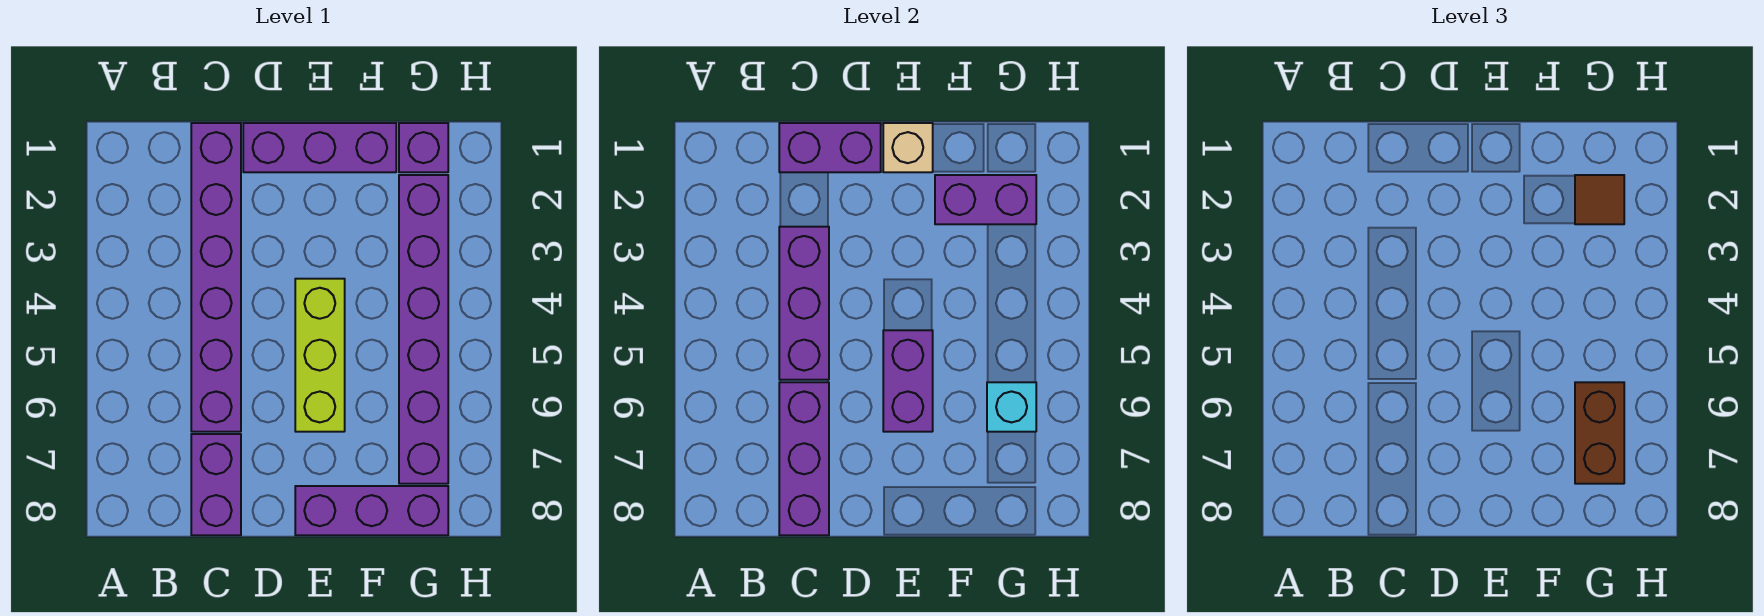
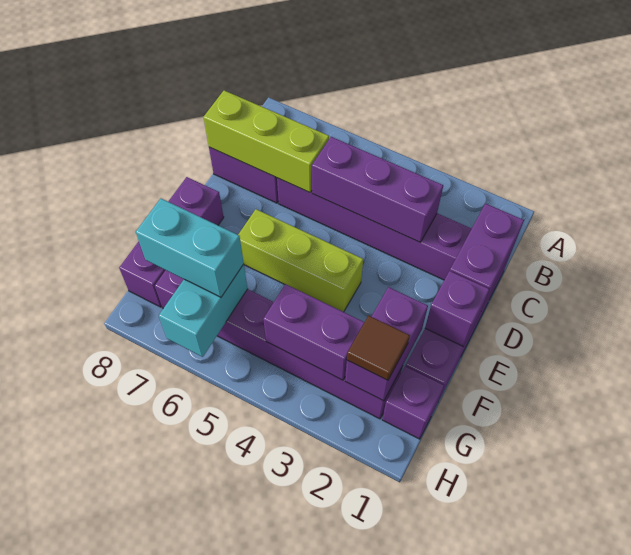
purple 1x3 brick [779,382,829,535] -> lime 1x3 brick [203,90,329,192]
tan 1x1 brick [883,123,933,172] -> purple 1x1 brick [425,271,489,346]
purple 1x2 brick [883,330,933,432] -> purple 1x2 brick moved to [263,284,365,380]
cyan 1x1 brick [987,382,1036,432] -> cyan 1x2 brick [159,264,248,357]
brown 1x2 brick [1575,382,1624,484] -> cyan 1x2 brick [136,199,244,297]

